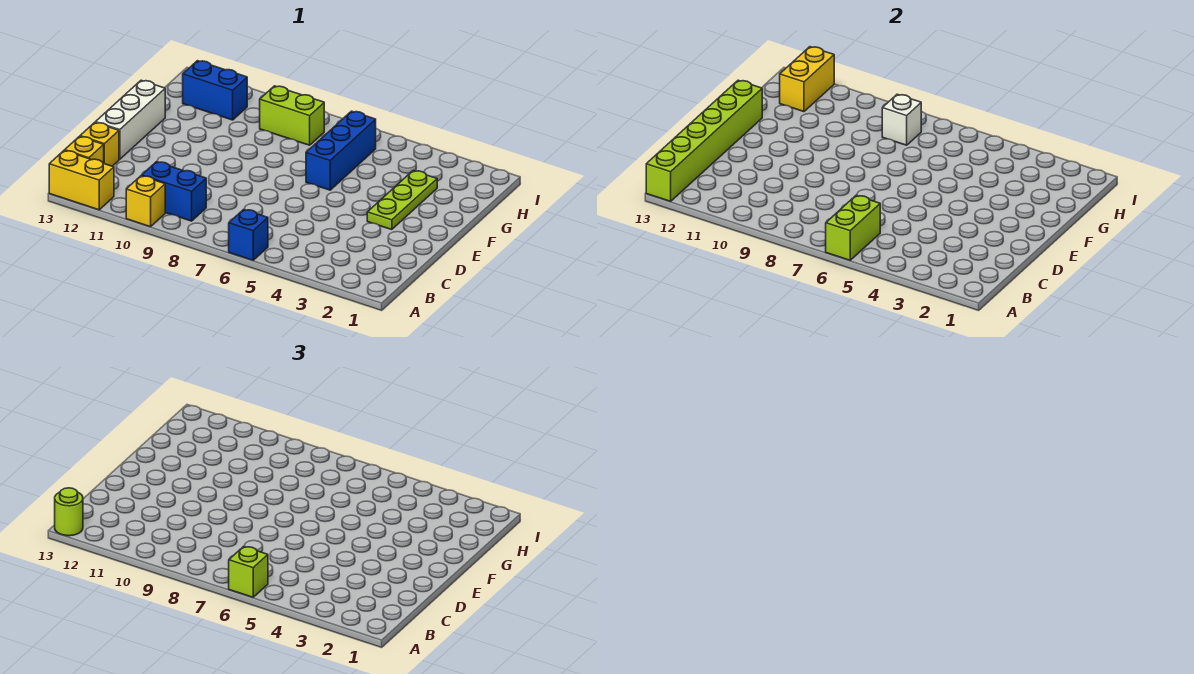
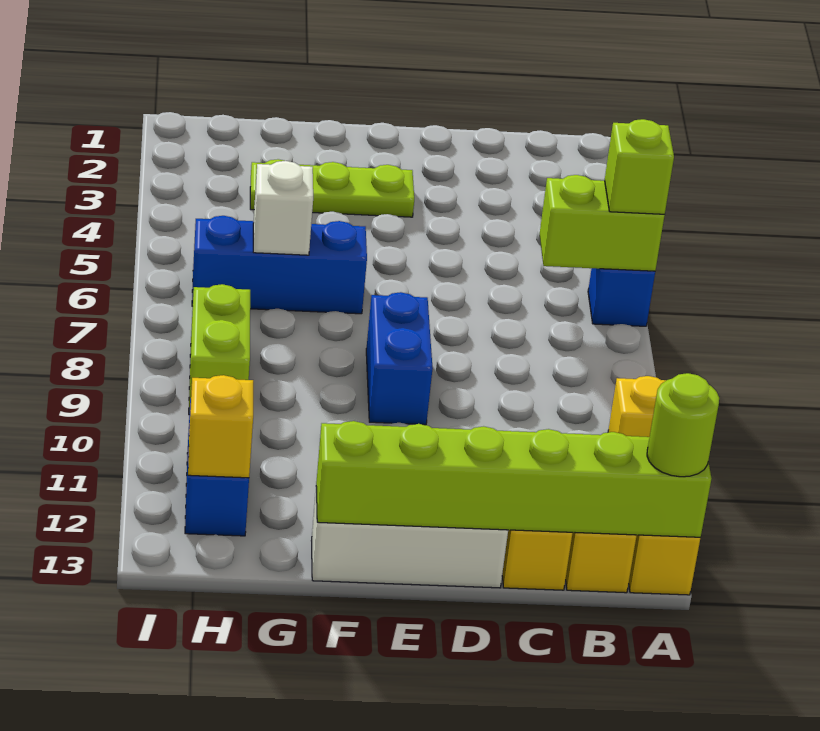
blue 1x2 brick [142,162,206,221] -> blue 1x2 brick moved to [366,292,433,425]
white 1x1 brick [882,94,921,145] -> white 1x1 brick moved to [253,161,313,255]
yellow 1x2 brick [780,47,834,112] -> yellow 1x1 brick [188,375,253,478]

